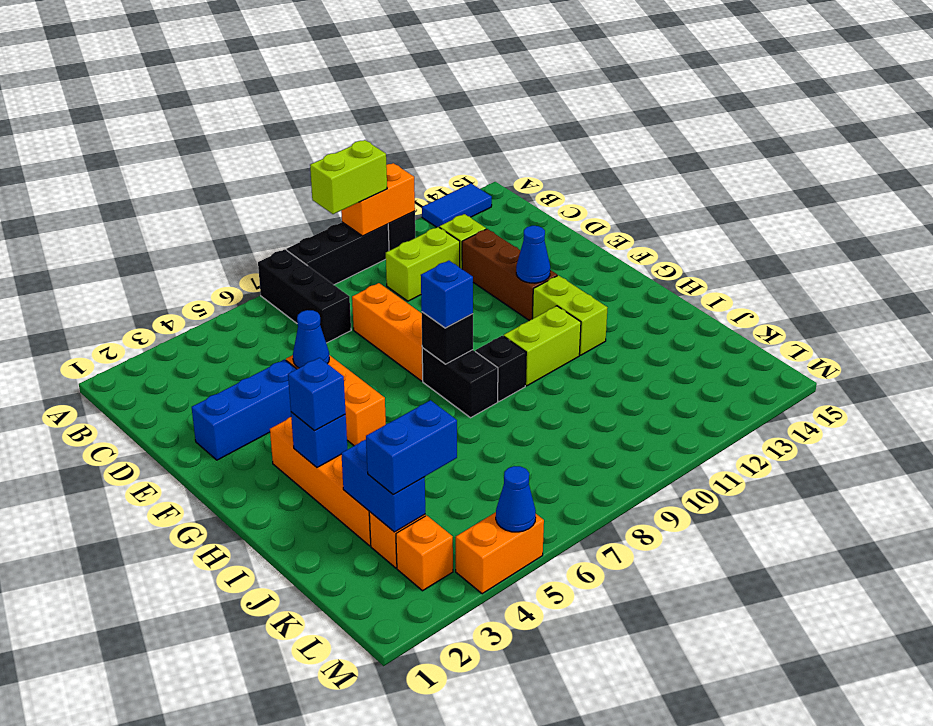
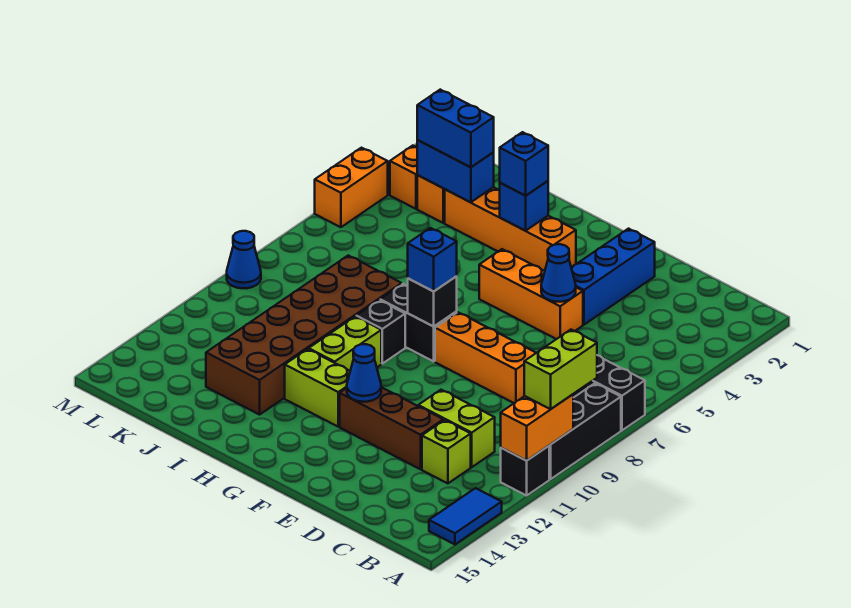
lime 1x2 brick [386,227,460,301] -> lime 1x2 brick turned to [418,390,495,467]
none -> brown 2x6 brick [206,255,402,415]
blue 1x2 brick [366,400,457,494] -> blue 1x2 brick turned to [417,90,494,167]
blue 1x1 cone [496,466,536,532] -> blue 1x1 cone moved to [227,231,261,288]

